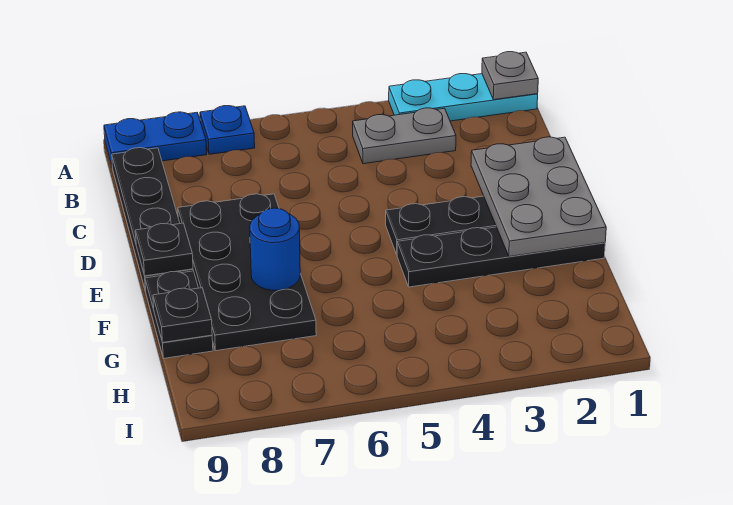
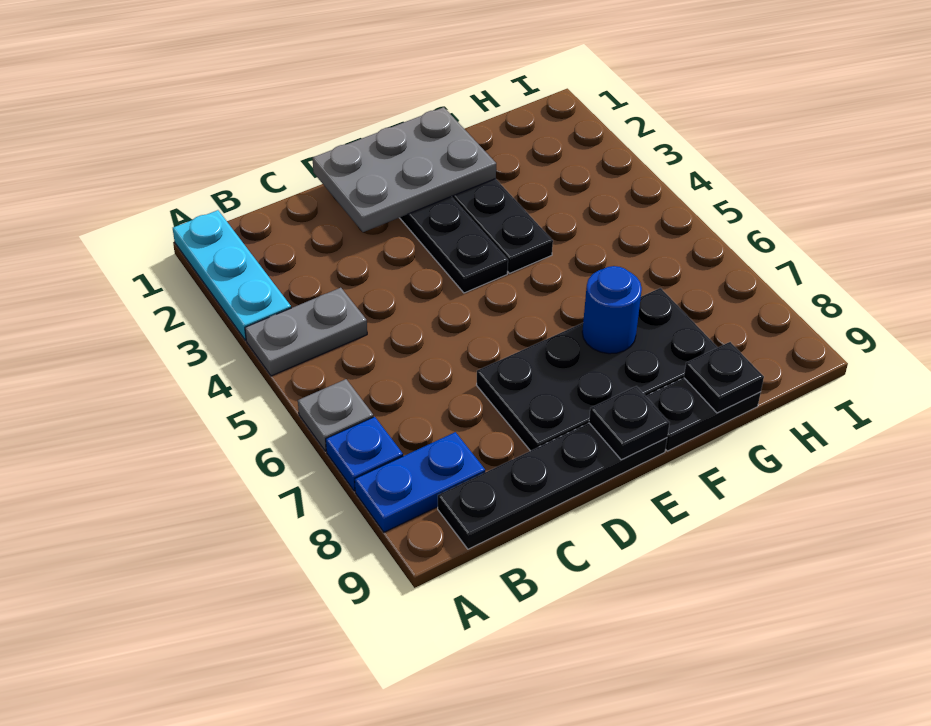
grey 1x1 plate [482,52,538,100] -> grey 1x1 plate moved to [298,379,373,451]
blue 1x2 plate [104,112,207,168] -> blue 1x2 plate turned to [355,432,485,532]
grey 1x2 plate [353,108,456,164] -> grey 1x2 plate turned to [245,288,367,376]

